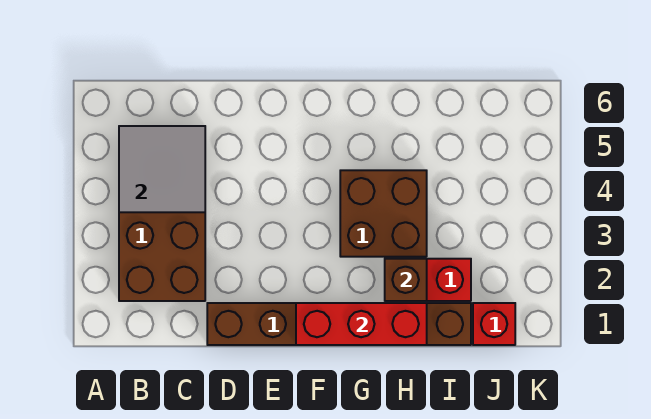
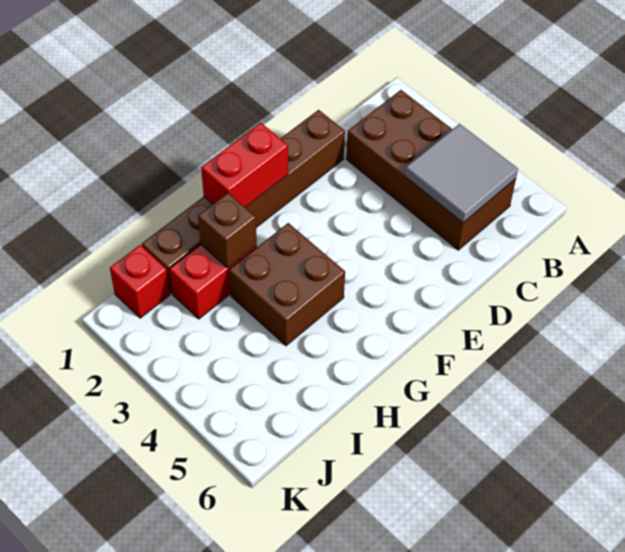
red 1x3 brick [296,303,427,345] -> red 1x2 brick [201,123,288,207]

